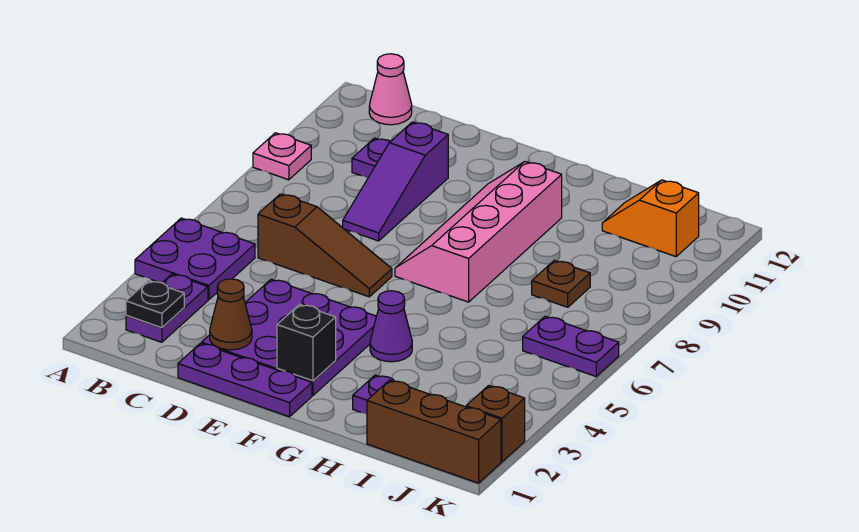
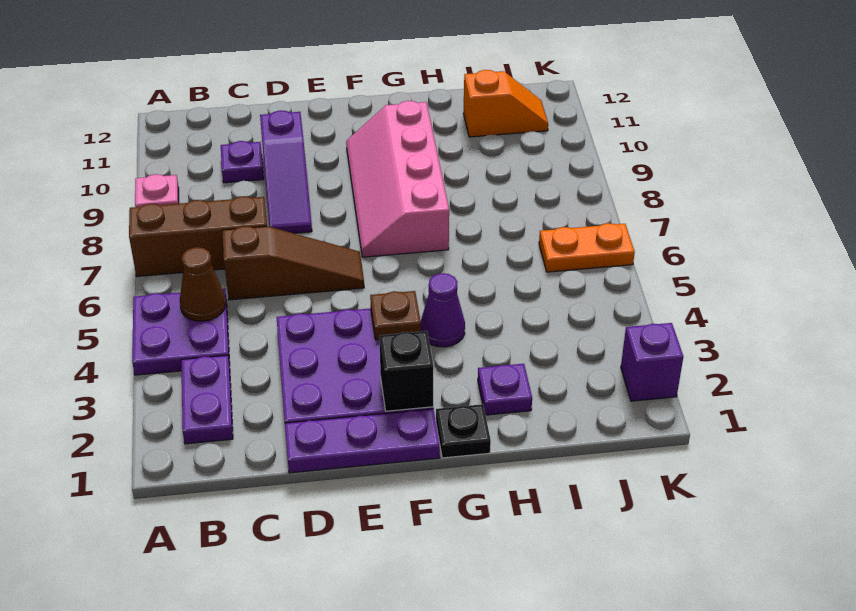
black 1x1 plate [126,281,184,328] -> black 1x1 plate moved to [436,404,491,458]
pink 1x1 cone [369,54,412,125] -> none
brown 1x1 cone [210,279,252,350] -> brown 1x1 cone moved to [180,247,226,321]
brown 1x3 brick [367,380,501,483] -> brown 1x3 brick moved to [129,196,267,276]
brown 1x1 plate [532,260,590,307] -> brown 1x1 plate moved to [370,291,421,340]
orange 1x2 slope [602,180,699,257] -> orange 1x2 slope turned to [463,70,548,137]
purple 1x2 plate [523,316,619,376] -> orange 1x2 plate [539,223,635,272]
brown 1x1 brick [466,385,525,462] -> purple 1x1 brick [621,323,683,401]

